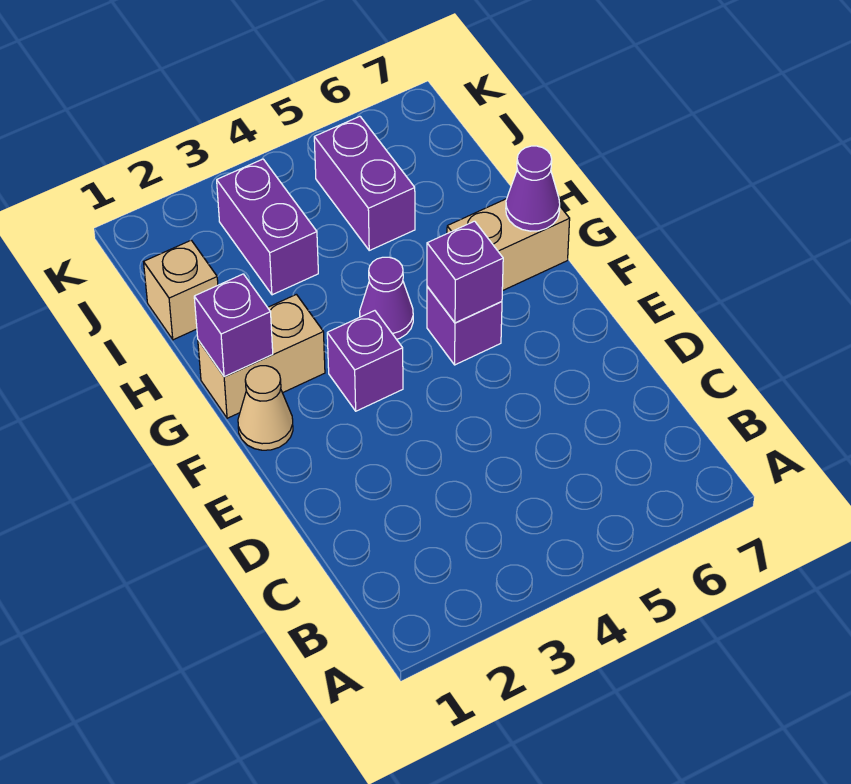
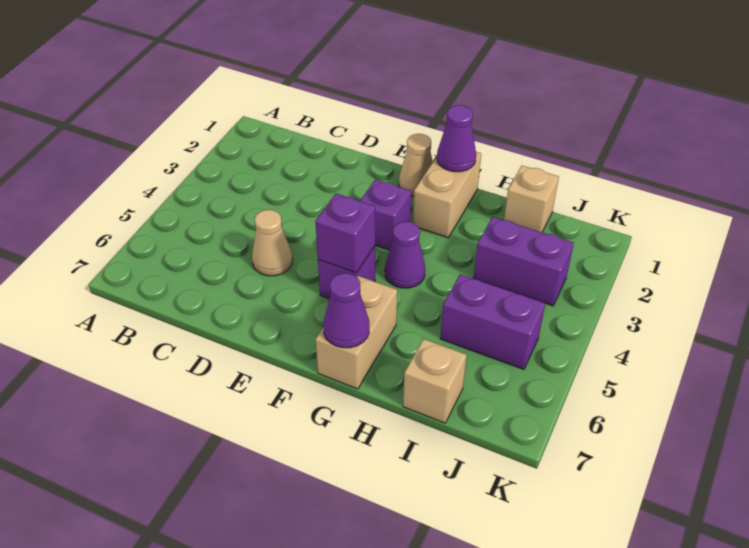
none -> tan 1x1 cone [252,210,293,276]
purple 1x1 brick [194,274,273,377] -> purple 1x1 cone [437,105,476,172]
none -> tan 1x1 brick [403,339,467,423]

